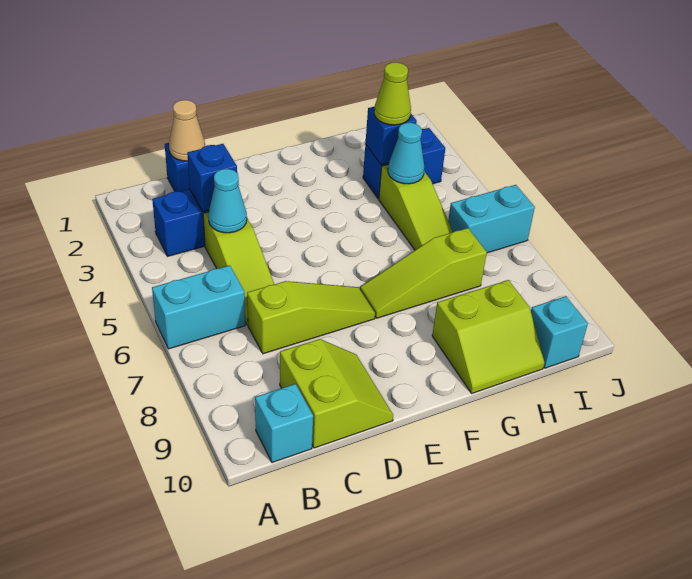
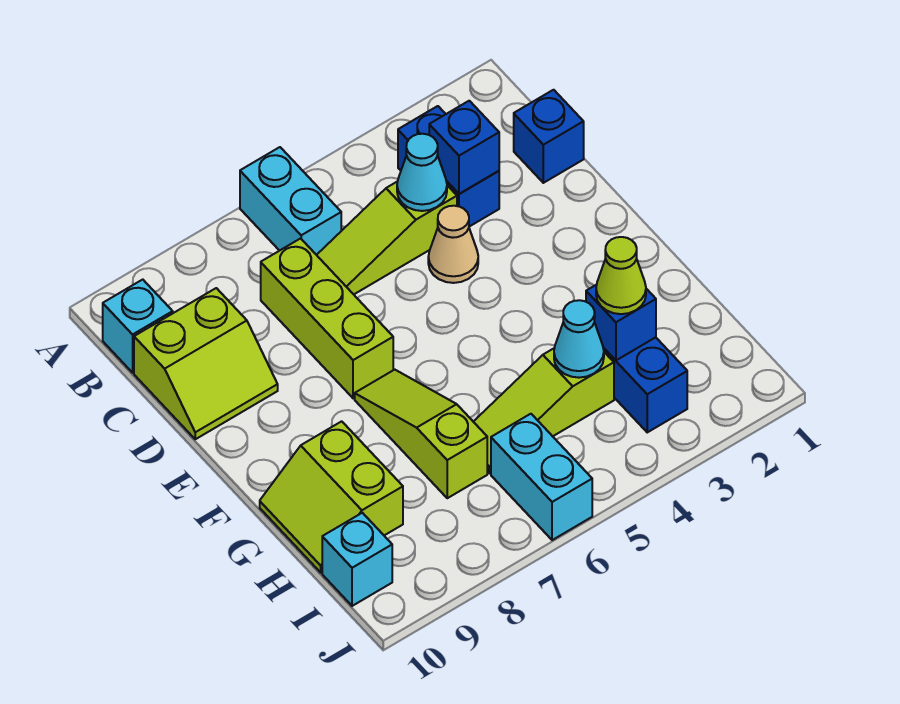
tan 1x1 cone [169,100,205,161] -> tan 1x1 cone moved to [428,206,478,283]
lime 1x3 slope [247,281,375,354] -> lime 1x3 brick [261,238,393,398]

